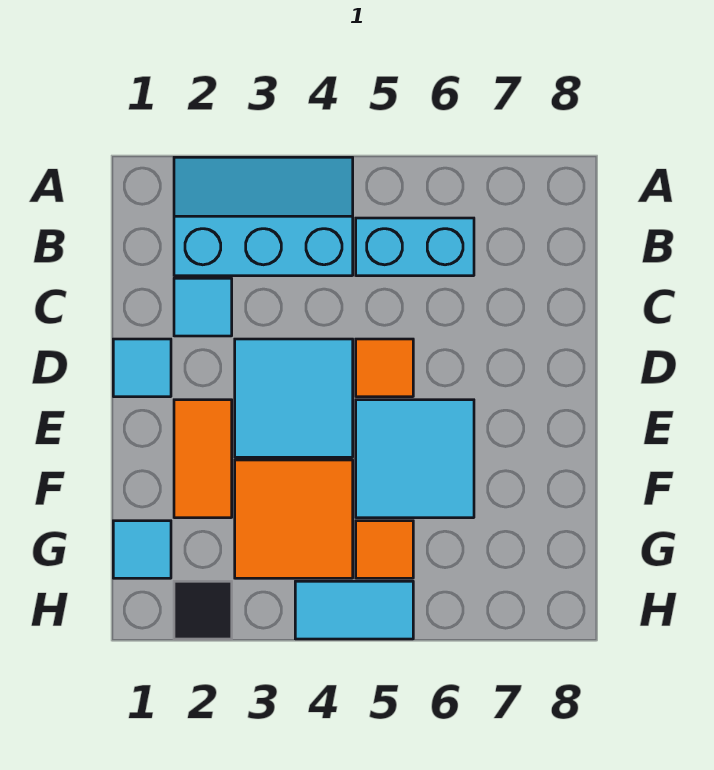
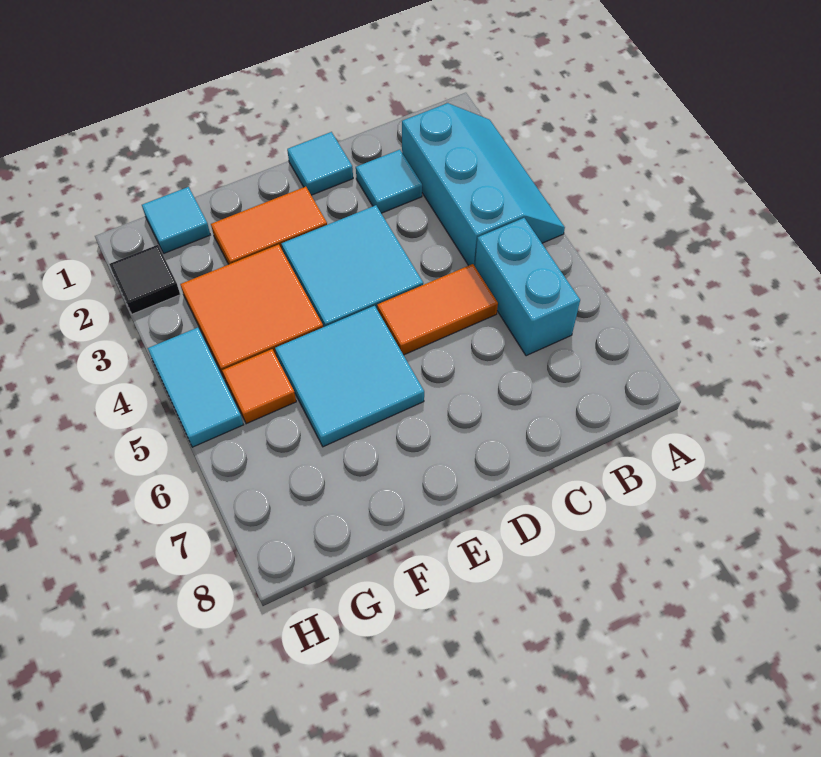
orange 1x1 tile [356,339,413,397] -> orange 1x2 tile [377,264,498,355]

